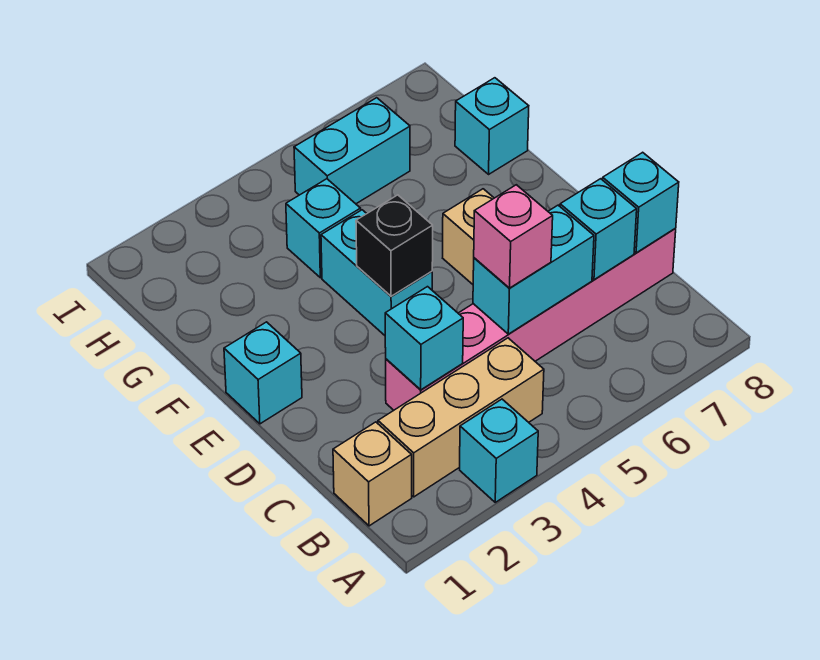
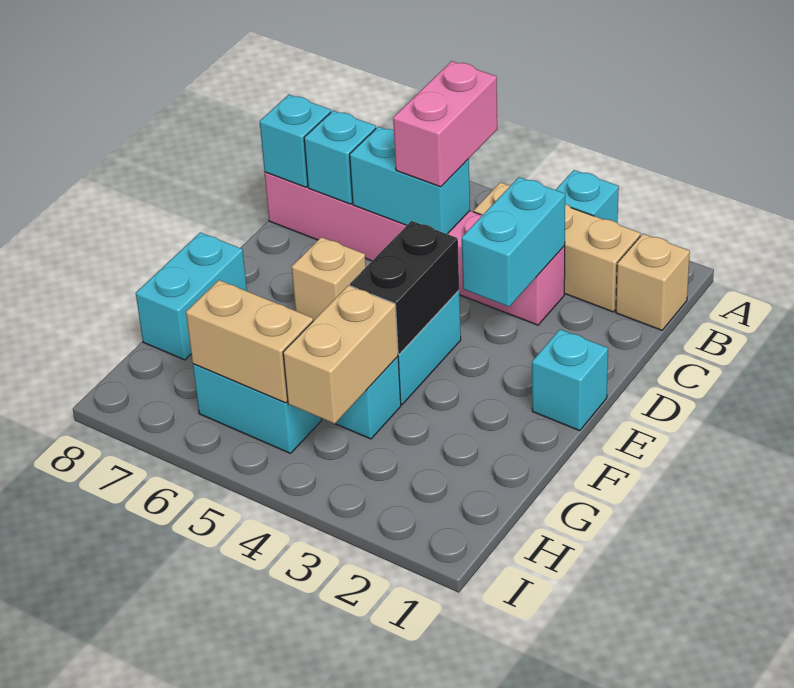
cyan 1x1 brick [385,287,463,390] -> cyan 1x2 brick [462,177,565,307]
pink 1x1 brick [474,185,553,288] -> pink 1x2 brick [393,61,497,187]
black 1x1 brick [356,195,433,296] -> black 1x2 brick [350,221,459,354]
none -> tan 1x2 brick [283,285,398,424]
cyan 1x1 brick [455,78,529,174] -> cyan 1x2 brick [136,232,247,360]
none -> tan 1x2 brick [186,280,313,403]

